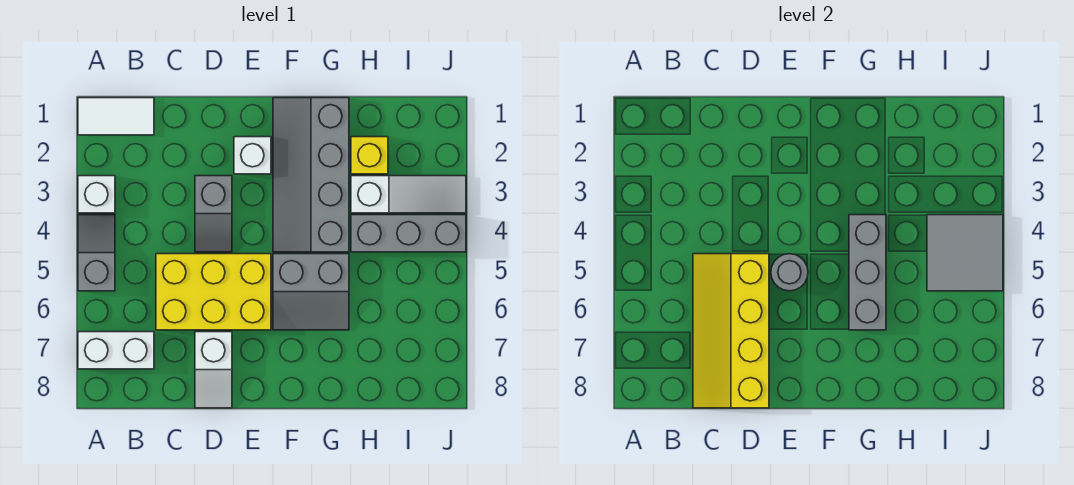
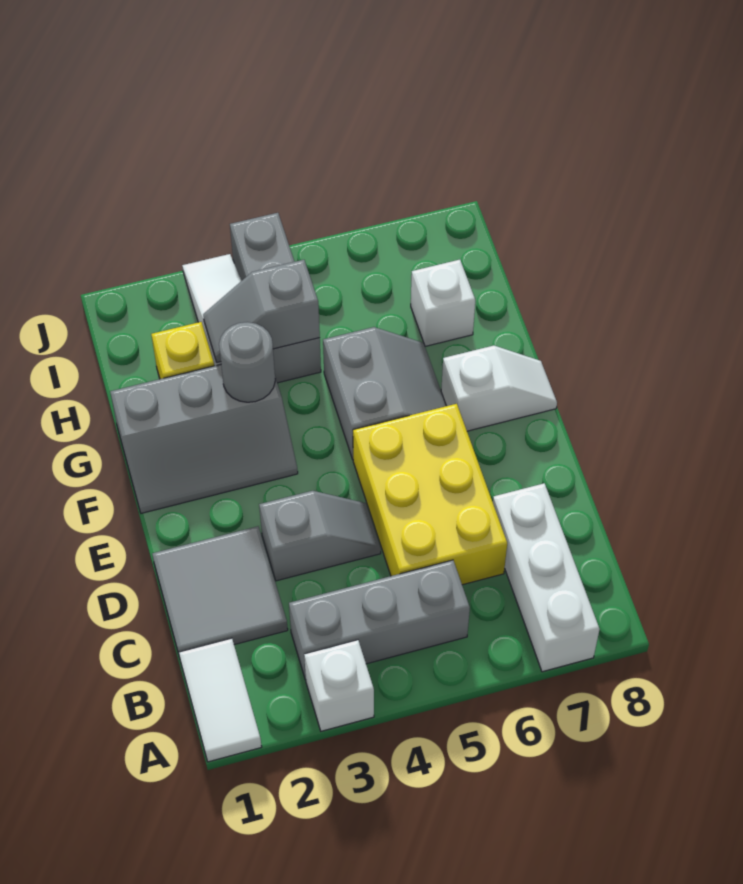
grey 1x2 slope [78,215,115,291] -> grey 1x2 slope moved to [203,260,320,362]
white 1x2 brick [78,332,154,369] -> white 1x3 brick [493,483,600,672]
yellow 2x4 slope [693,254,769,408] -> none
white 1x2 slope [195,332,232,408] -> white 1x2 slope moved to [441,346,557,431]
white 1x1 brick [234,137,271,174] -> white 1x1 brick moved to [411,260,475,346]
grey 1x1 round brick [771,254,808,291] -> grey 1x1 round brick moved to [219,322,275,402]
grey 2x4 slope [273,98,349,252] -> grey 2x3 slope [110,364,298,513]
grey 1x3 brick [849,215,886,330] -> grey 1x3 brick moved to [289,560,470,680]
grey 2x2 tile [927,215,1003,291] -> grey 2x2 tile moved to [152,526,288,657]

